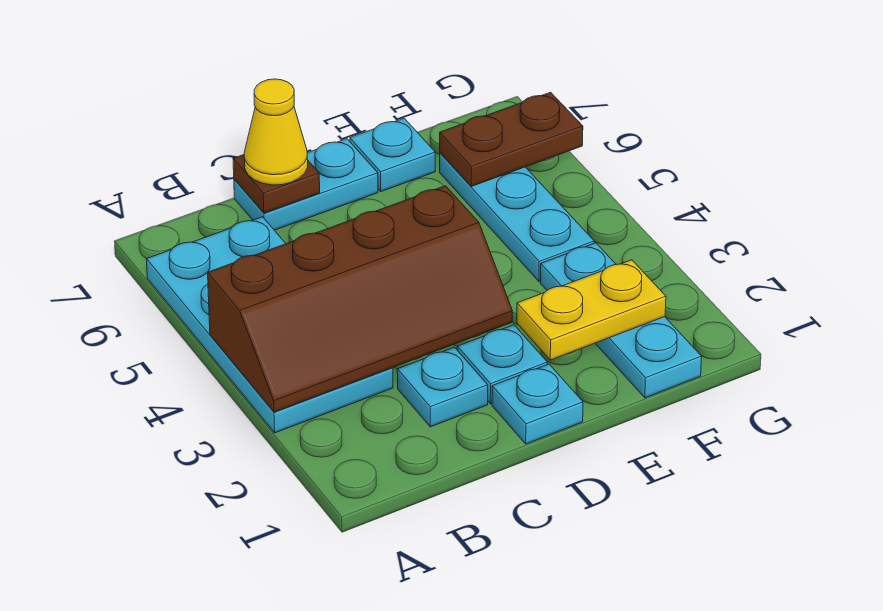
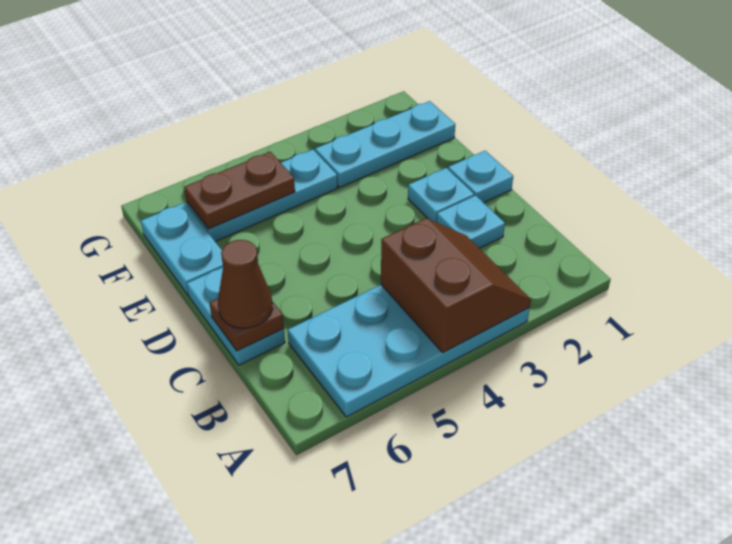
brown 2x4 slope [208,186,512,412] -> brown 2x2 slope [381,218,531,352]
yellow 1x1 cone [244,79,308,185] -> brown 1x1 cone [218,240,273,328]
yellow 1x2 plate [517,260,666,360] -> none
cyan 1x1 plate [350,118,435,191] -> cyan 1x2 plate [141,203,223,295]
brown 1x2 plate [440,92,583,186] -> brown 1x2 plate turned to [184,152,295,229]

